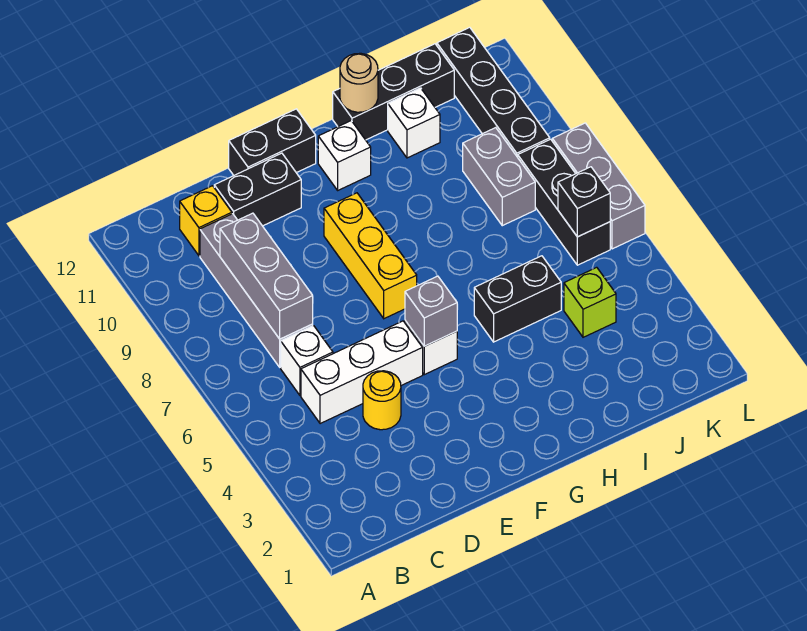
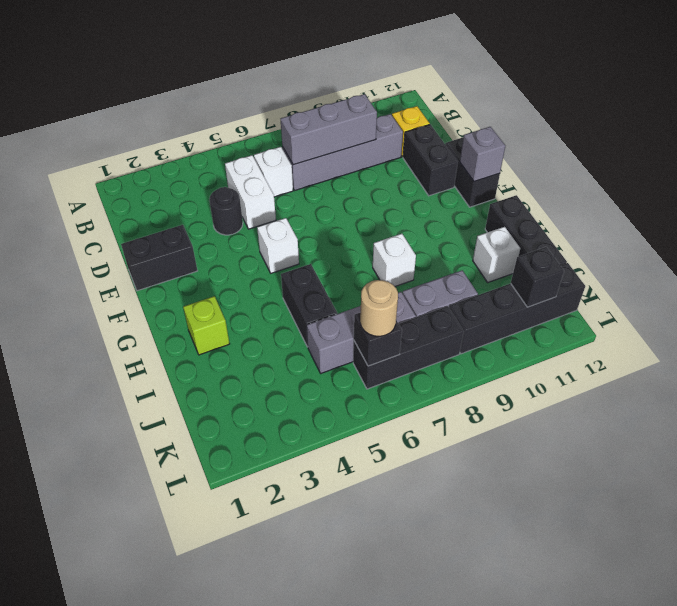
white 1x3 brick [301,321,423,424] -> white 1x2 brick [225,155,276,229]
yellow 1x1 round brick [363,371,401,430] -> black 1x1 round brick [209,187,243,235]
none -> black 1x2 brick [121,225,197,291]
grey 1x1 brick [405,276,457,346] -> grey 1x1 brick moved to [460,127,505,182]
yellow 1x3 brick [324,193,417,319] -> none
white 1x1 brick [318,121,371,190] -> white 1x1 brick moved to [373,234,416,286]
tan 1x1 round brick [340,53,378,112] -> tan 1x1 round brick moved to [360,280,398,336]
lime 1x1 brick [564,267,616,337] -> lime 1x1 brick moved to [183,296,230,355]
none -> black 1x1 brick [511,247,564,307]
grey 1x3 brick [552,123,645,249] -> grey 1x3 brick moved to [307,292,416,373]

